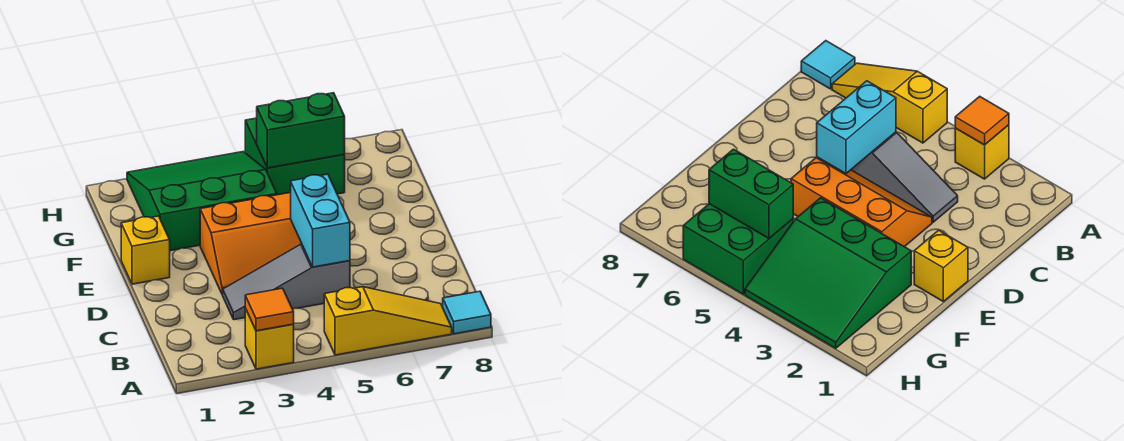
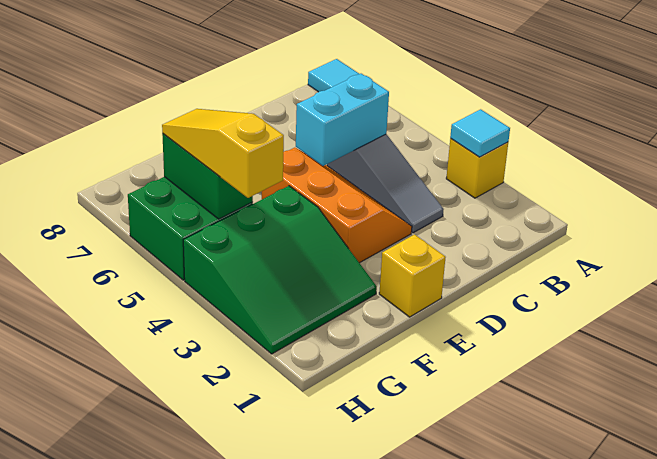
orange 1x1 tile [245,288,294,331] -> cyan 1x1 tile [450,109,510,157]
yellow 1x3 slope [324,287,452,355] -> yellow 1x3 slope moved to [162,109,284,198]
green 3x3 slope [127,152,277,251] -> green 3x3 slope turned to [183,186,377,354]

